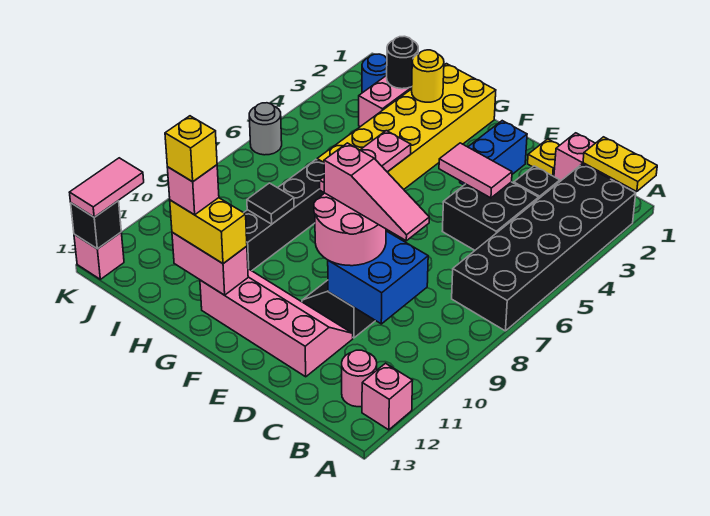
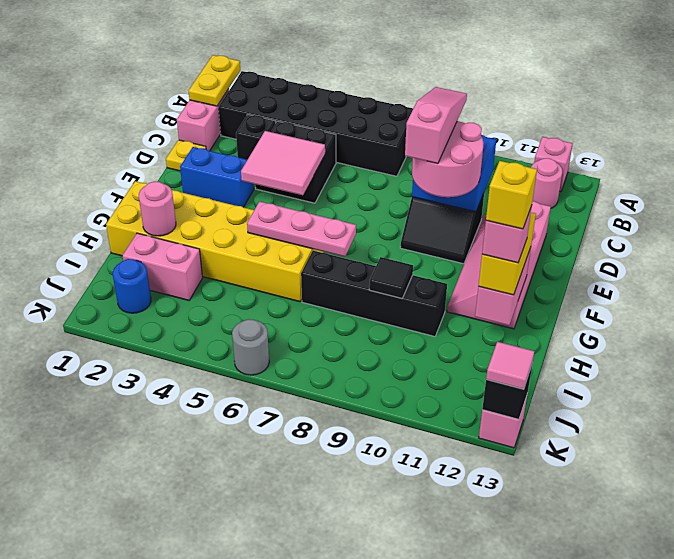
pink 1x2 tile [439,143,512,198] -> pink 2x2 tile [241,131,325,195]
yellow 1x1 round brick [412,50,444,102] -> pink 1x1 round brick [139,182,176,236]
black 1x1 round brick [387,36,418,89] -> none
pink 1x2 tile [69,158,144,217] -> pink 1x1 tile [486,342,534,389]

